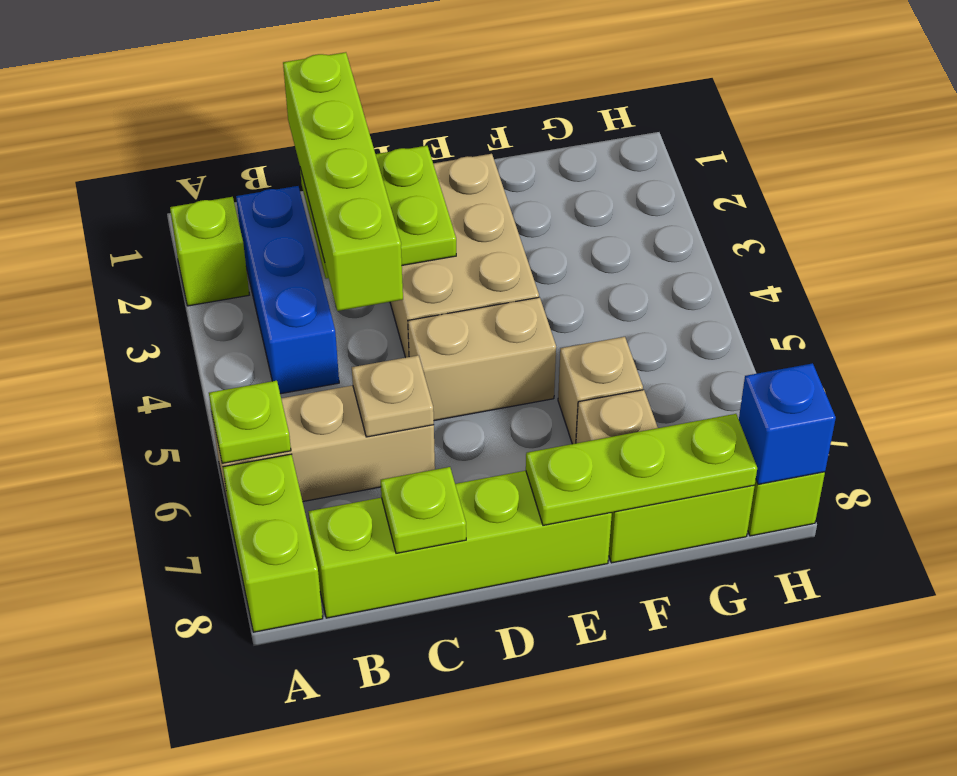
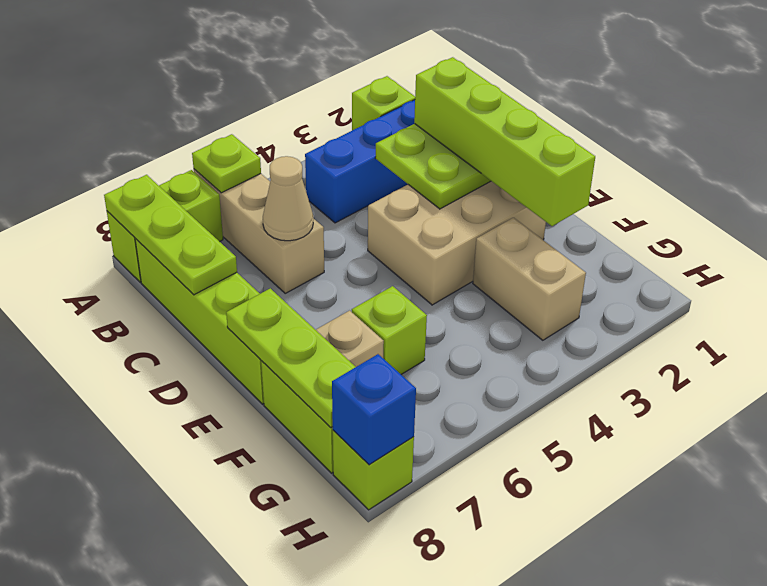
lime 1x4 brick [283,52,403,311] -> lime 1x4 brick turned to [414,57,595,226]
tan 1x1 plate [352,355,434,437] -> tan 1x1 cone [263,156,313,241]
lime 1x1 plate [381,467,466,553] -> lime 1x3 plate [104,175,237,295]
tan 1x2 brick [408,297,556,421] -> tan 1x2 brick moved to [473,218,586,340]
tan 1x1 brick [558,337,643,444] -> lime 1x1 brick [352,286,427,374]

